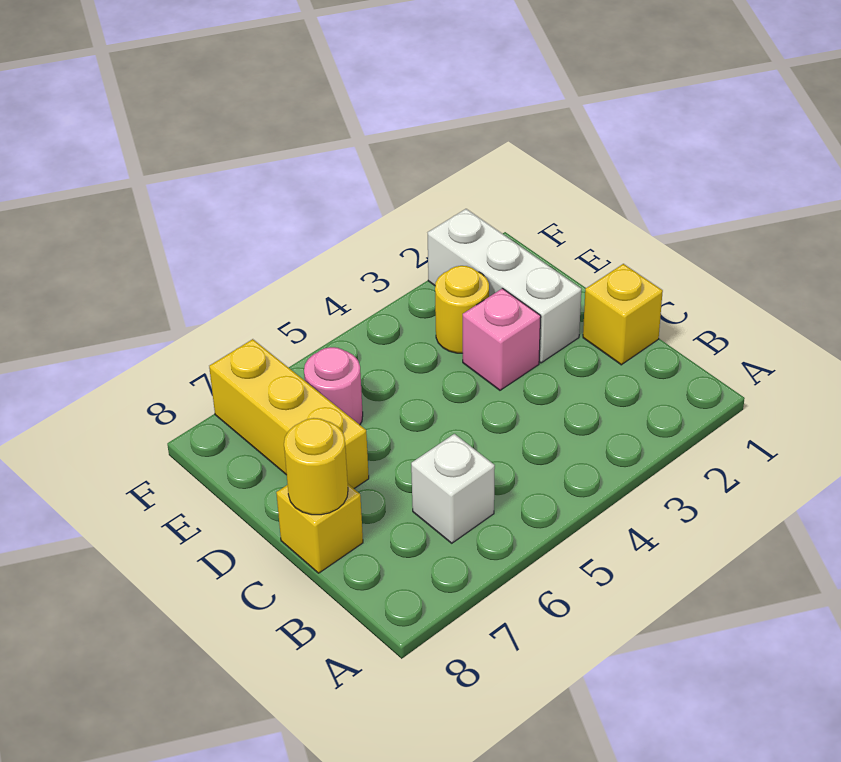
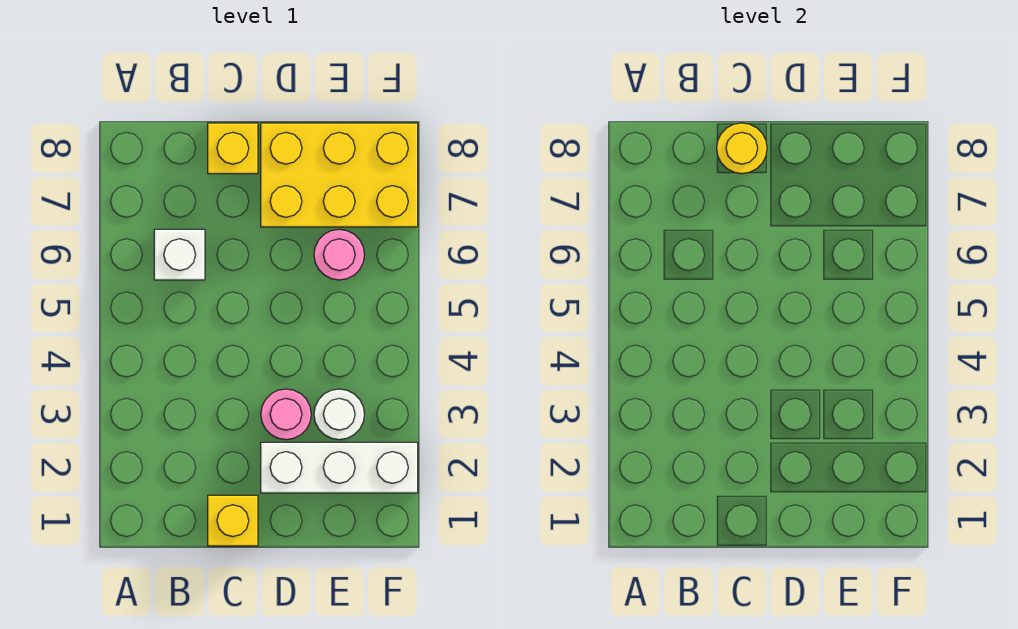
pink 1x1 brick [463,288,541,390] -> pink 1x1 round brick [261,389,311,440]
yellow 1x3 brick [209,339,369,488] -> yellow 2x3 brick [261,123,418,227]
yellow 1x1 round brick [435,266,489,353] -> white 1x1 round brick [314,389,365,440]

